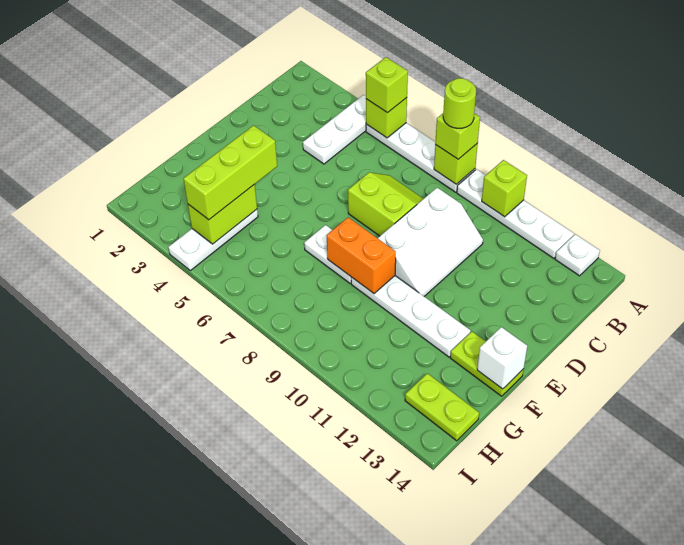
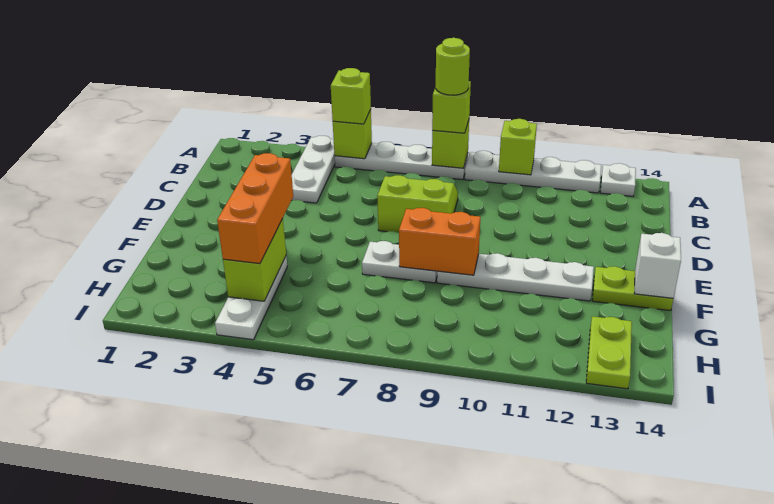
white 2x3 slope [378,188,483,296] -> none
lime 1x3 brick [183,125,277,220] -> orange 1x3 brick [217,153,293,264]
lime 1x2 plate [405,373,479,441] -> lime 1x2 plate turned to [586,316,632,389]

